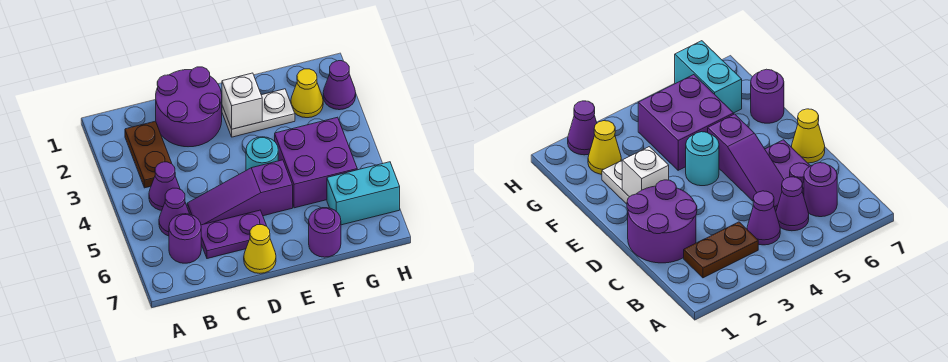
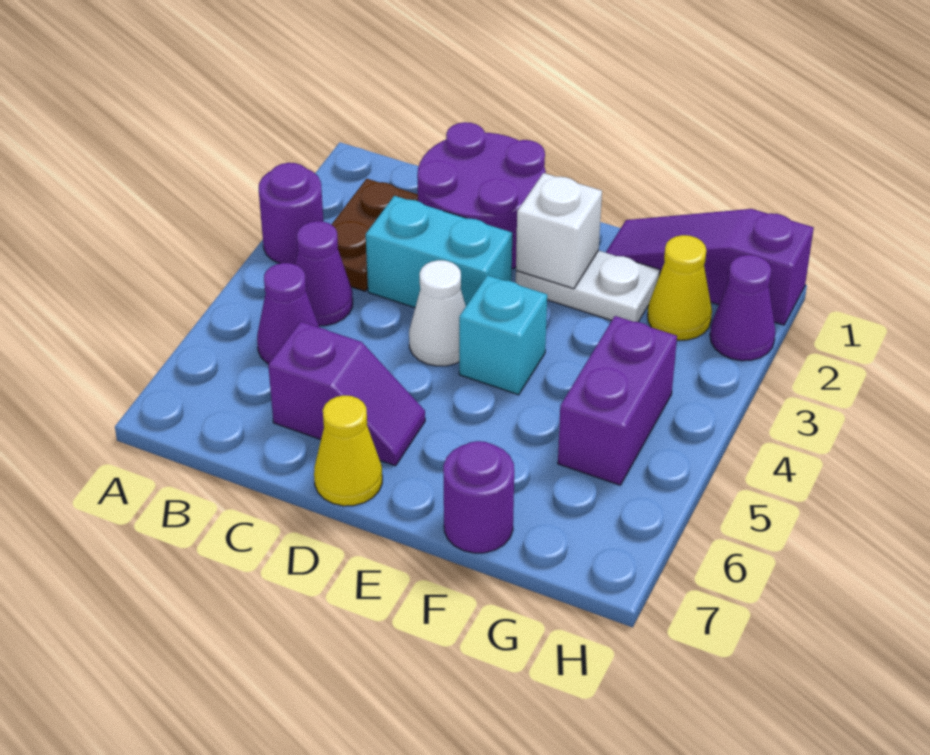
purple 1x1 round brick [169,214,201,263] -> purple 1x1 round brick moved to [259,163,323,264]
purple 1x3 slope [187,160,293,225] -> purple 1x3 slope moved to [606,209,814,325]
purple 1x2 plate [201,210,266,259] -> purple 1x2 slope [268,322,425,466]
none -> white 1x1 cone [409,260,466,366]
cyan 1x1 round brick [246,137,278,170] -> cyan 1x1 brick [459,275,547,395]
purple 2x2 brick [275,117,357,208] -> purple 1x2 brick [558,316,677,485]
cyan 1x2 brick [327,162,400,225] -> cyan 1x2 brick moved to [366,196,512,308]

